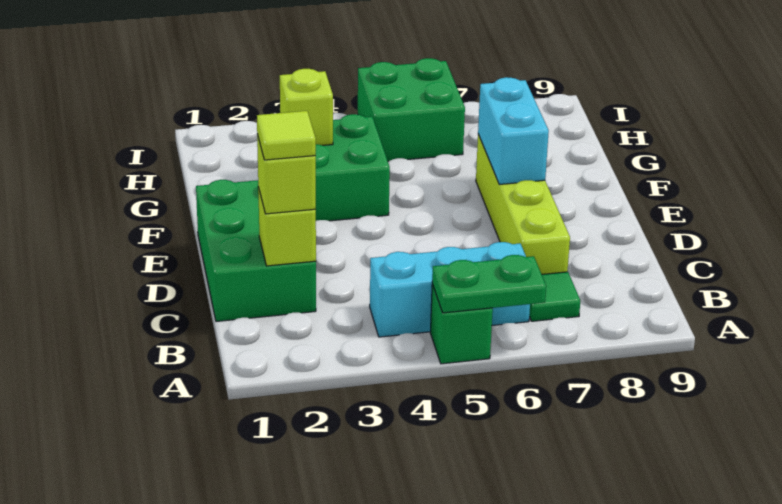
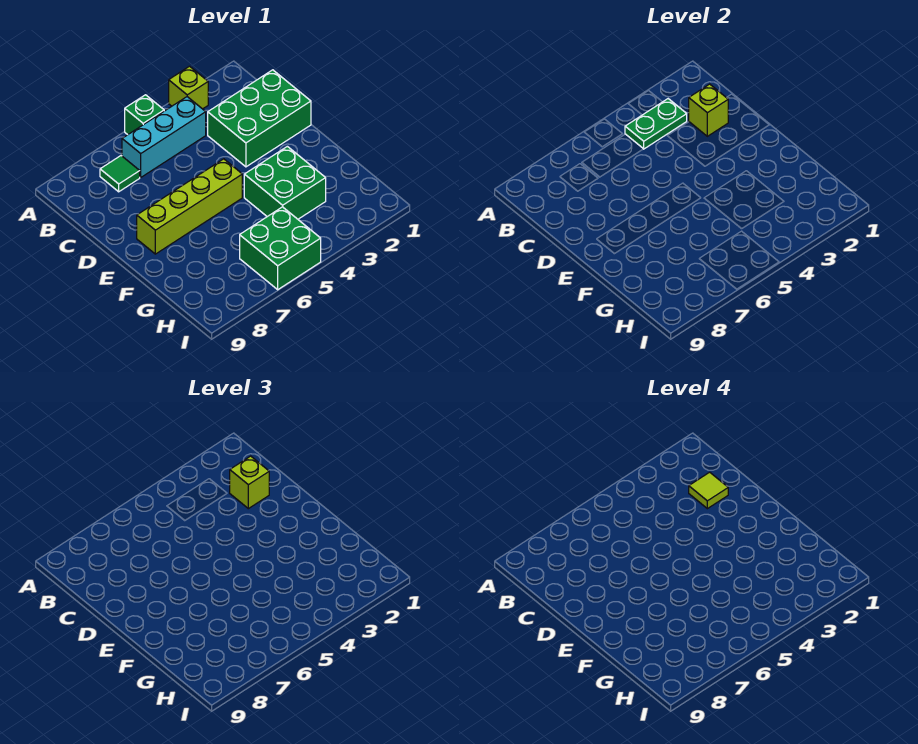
green 1x2 plate [432,255,546,313] -> green 1x2 plate moved to [625,99,687,149]
green 2x3 brick [196,180,316,321] -> green 2x3 brick turned to [208,70,311,167]
lime 1x4 brick [476,134,570,274] -> lime 1x4 brick turned to [137,159,242,254]
cyan 1x2 brick [478,77,549,184] -> none
lime 1x1 brick [280,69,333,145] -> lime 1x1 brick moved to [169,66,208,109]

